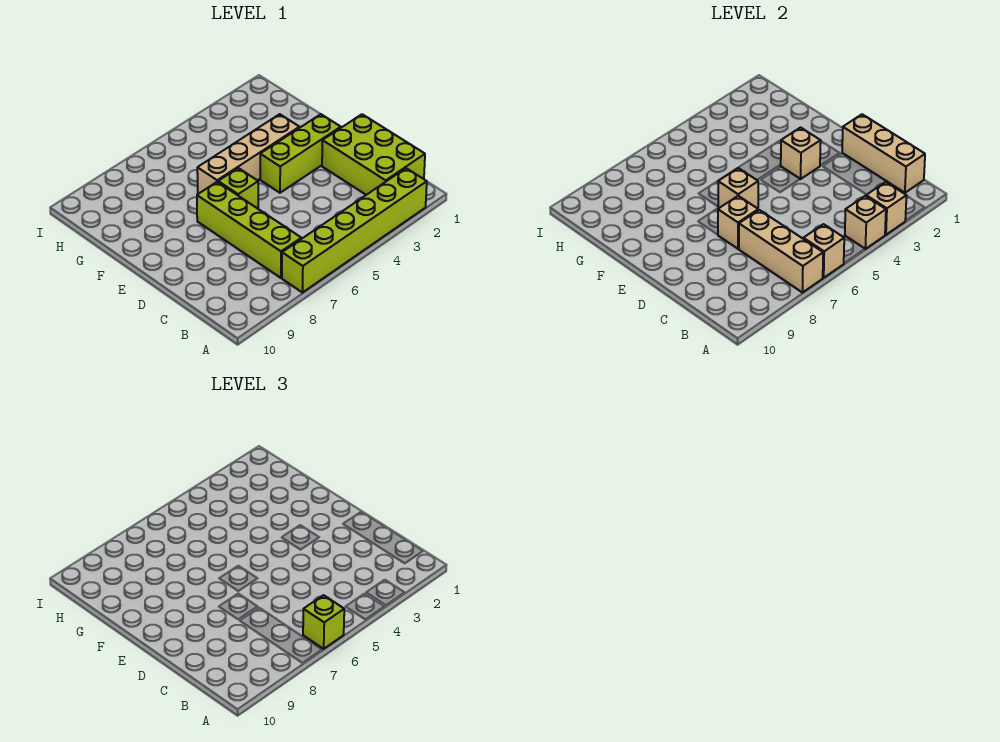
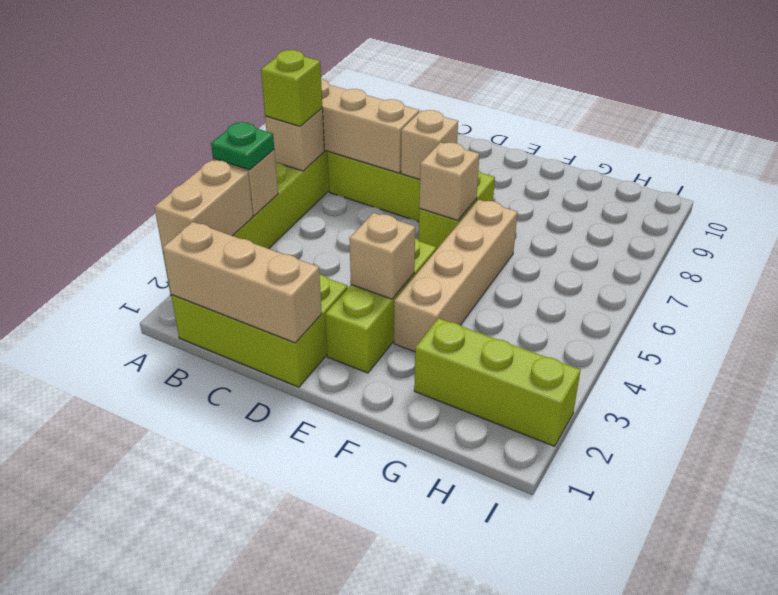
tan 1x1 brick [866,182,907,235] -> tan 1x2 brick [155,160,253,253]
none -> green 1x1 plate [211,122,274,170]
none -> lime 1x3 brick [414,318,581,446]

